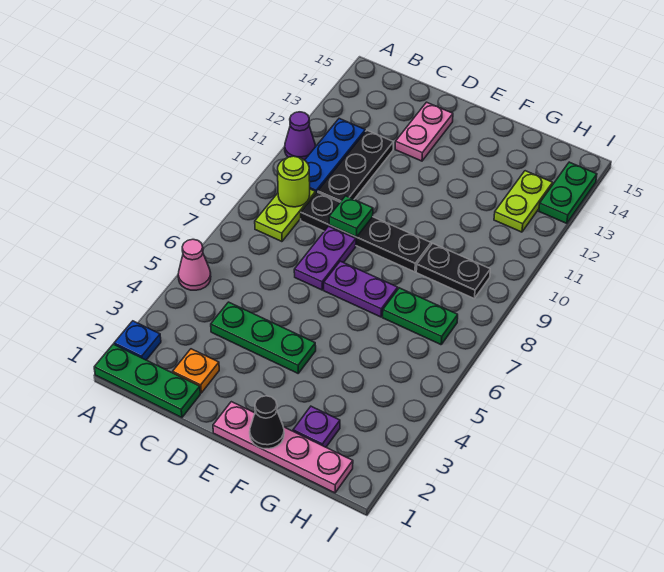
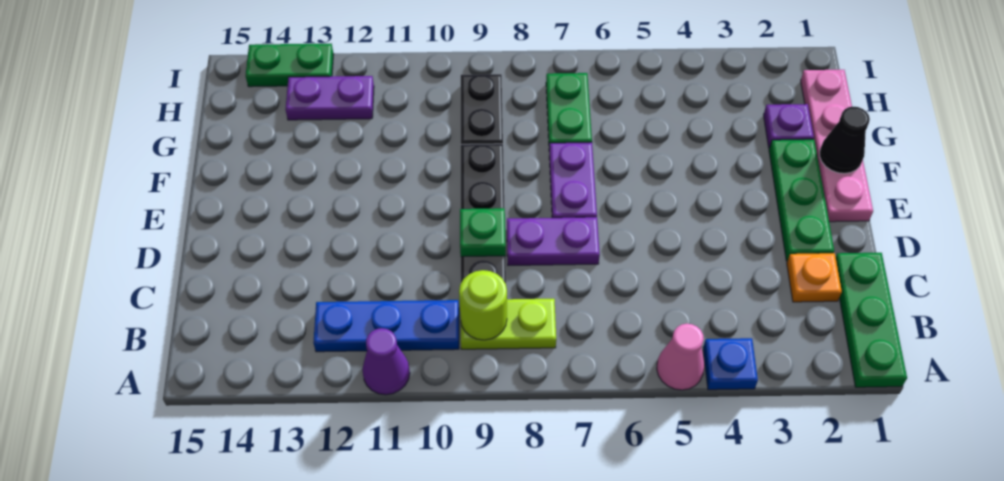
blue 1x1 plate [114,321,161,360] -> blue 1x1 plate moved to [703,338,758,390]
green 1x3 plate [211,302,316,373] -> green 1x3 plate moved to [769,139,834,261]
black 1x3 plate [318,131,393,202] -> none
pink 1x2 plate [395,102,453,161] -> none
lime 1x2 plate [494,171,553,232] -> purple 1x2 plate [285,76,374,120]

